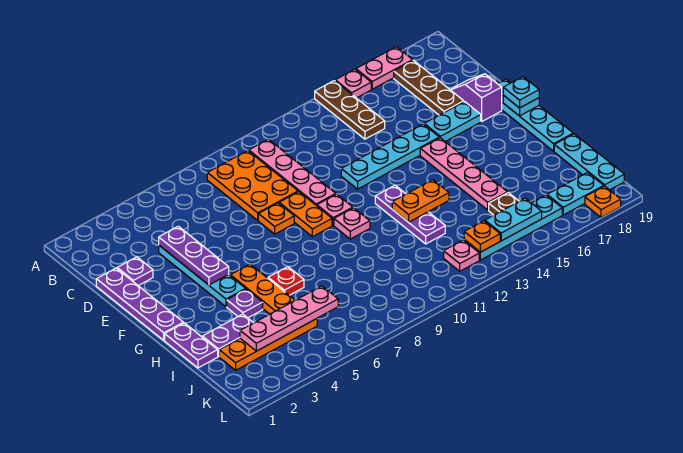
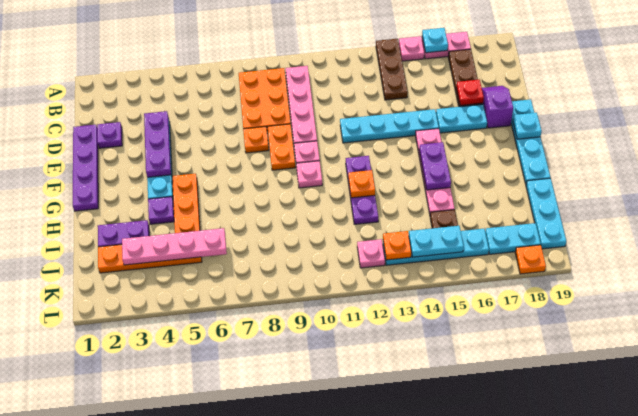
cyan 1x1 plate [503,77,539,108] -> cyan 1x1 plate moved to [422,28,448,53]
purple 1x2 plate [165,323,218,368] -> purple 1x2 plate moved to [419,142,451,190]
red 1x1 plate [268,267,304,295] -> red 1x1 plate moved to [456,80,484,106]
orange 1x2 plate [392,180,449,222] -> orange 1x1 plate [348,170,375,198]

